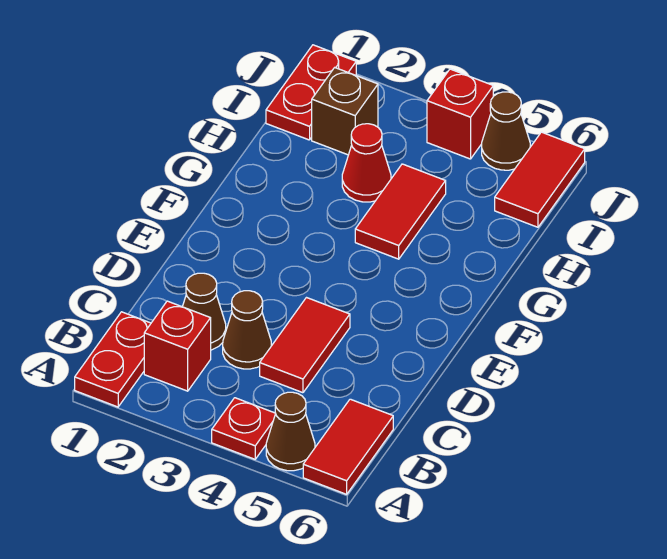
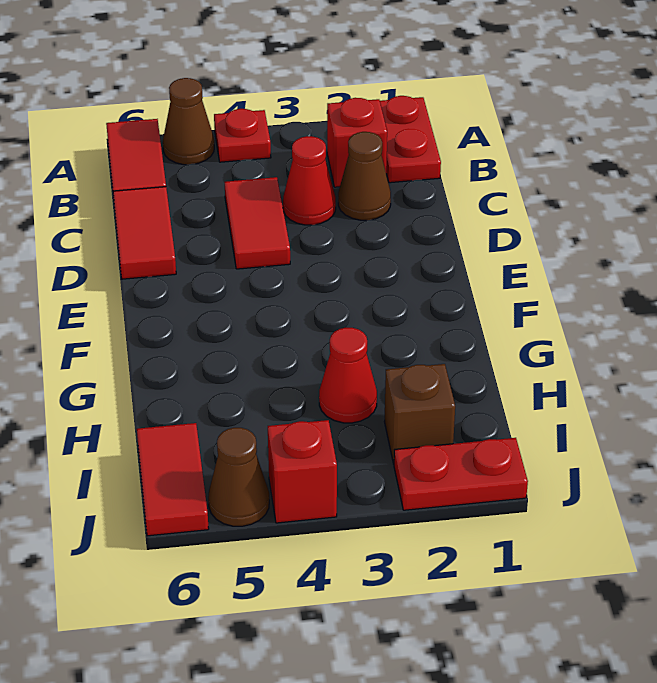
brown 1x1 cone [223,291,271,369] -> red 1x1 cone [283,136,336,225]
red 1x2 tile [355,164,446,259] -> red 1x2 tile moved to [113,187,176,279]
red 1x2 plate [266,45,356,140] -> red 1x2 plate turned to [394,438,528,510]

